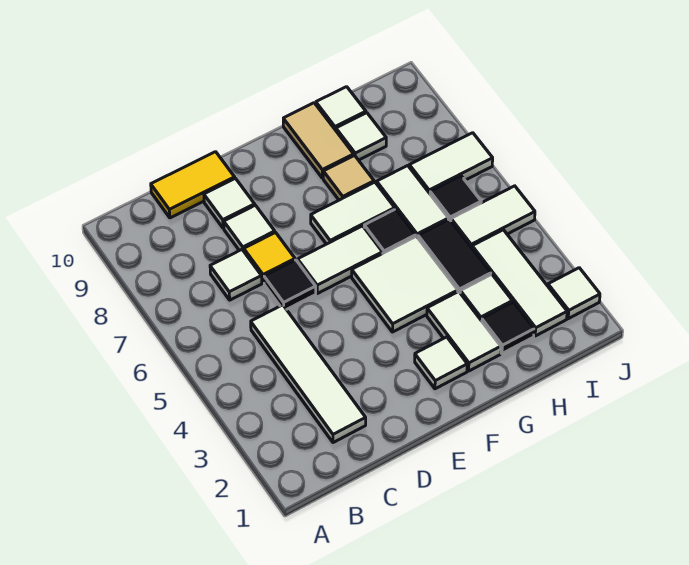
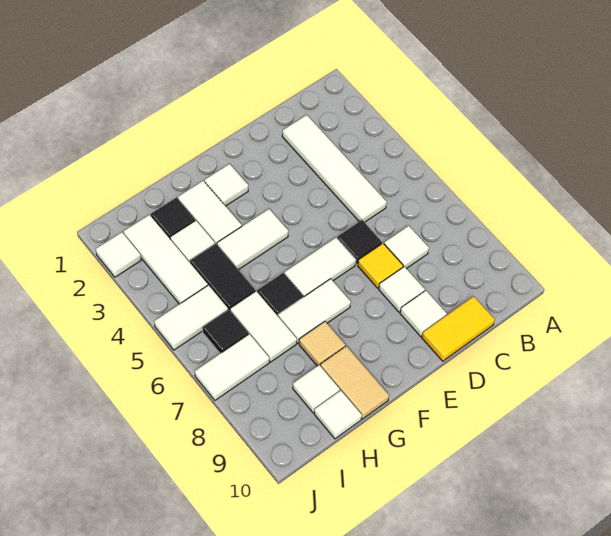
white 2x2 tile [352,236,458,332] -> white 1x2 tile [217,209,288,270]

